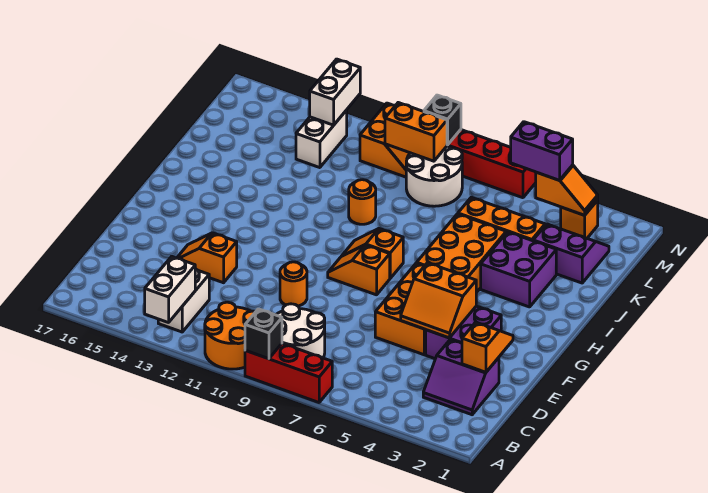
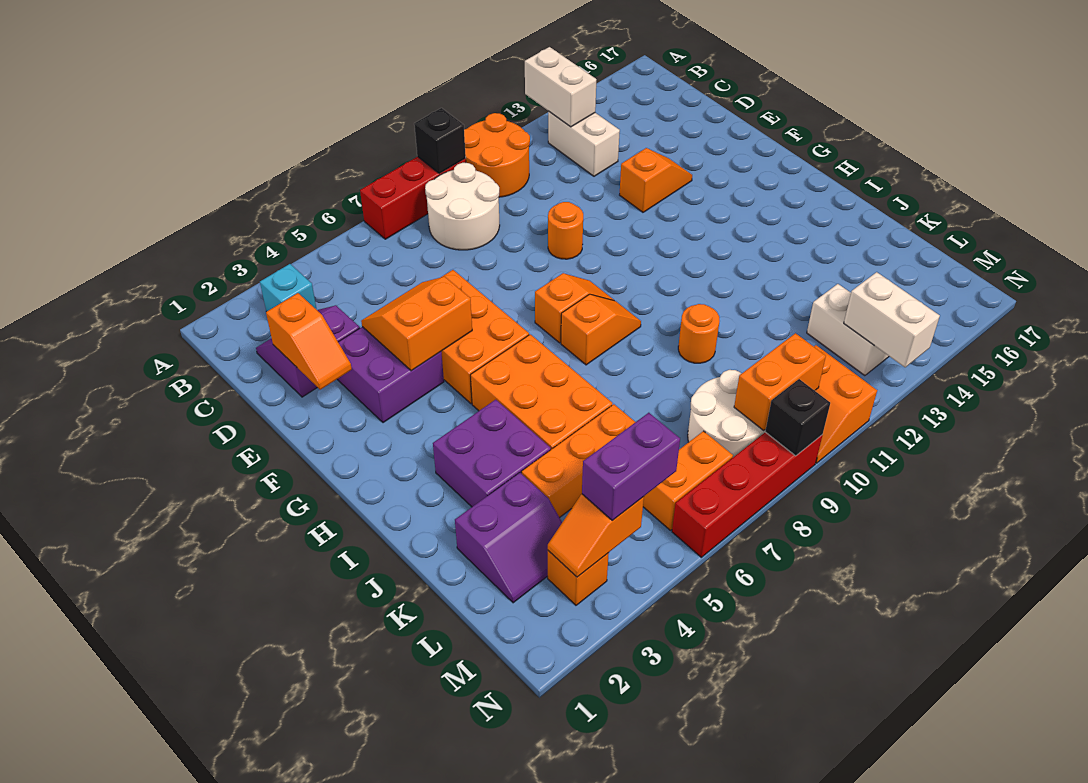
none -> cyan 1x1 brick [260,264,317,312]
none -> orange 1x2 brick [643,431,733,530]

